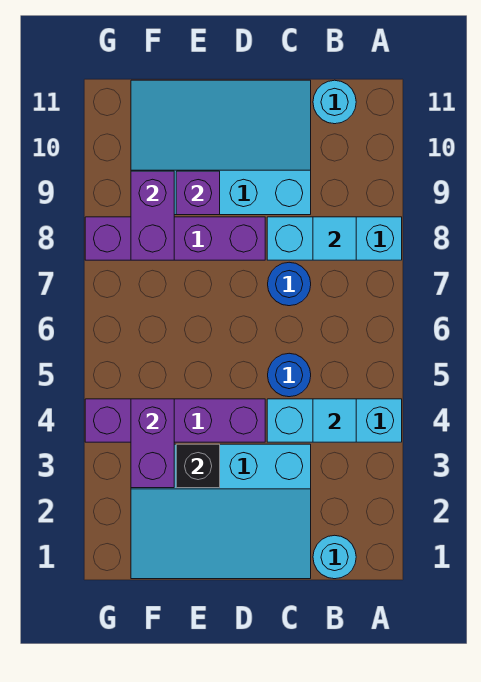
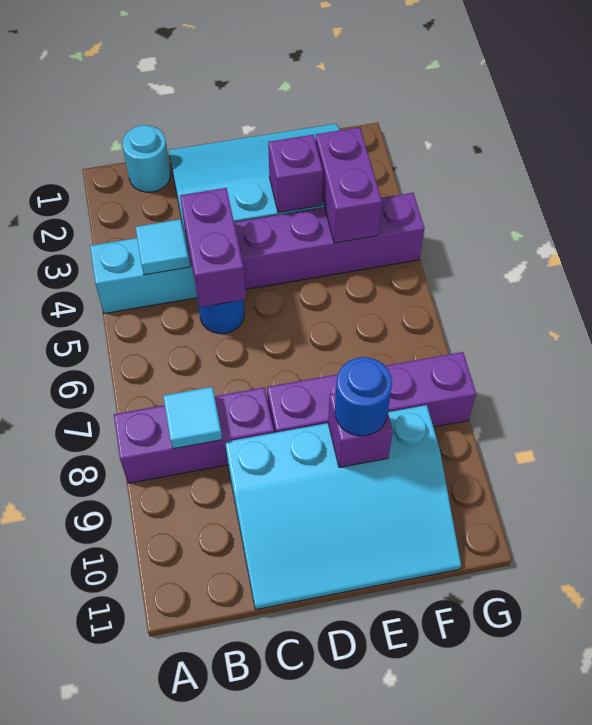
cyan 1x3 brick [267,217,402,260] -> purple 1x3 brick [114,387,274,483]
cyan 1x1 round brick [313,80,356,124] -> none
blue 1x1 round brick [268,262,311,306] -> blue 1x1 round brick moved to [335,357,392,436]
black 1x1 brick [176,444,220,488] -> purple 1x1 brick [268,135,323,213]
purple 1x2 brick [131,171,174,260] -> purple 1x2 brick moved to [180,188,246,307]

